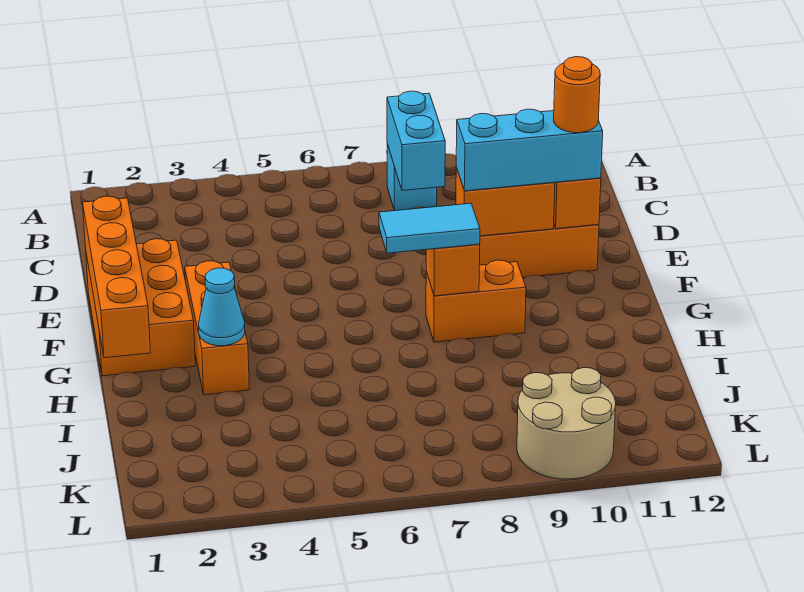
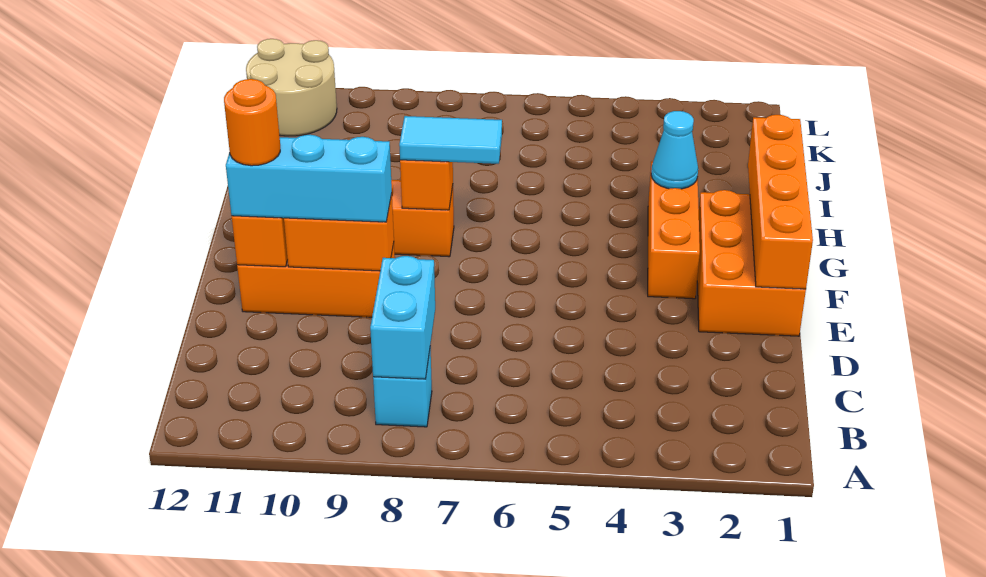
tan 2x2 round brick [517,368,616,479] -> tan 2x2 round brick moved to [246,39,337,136]

